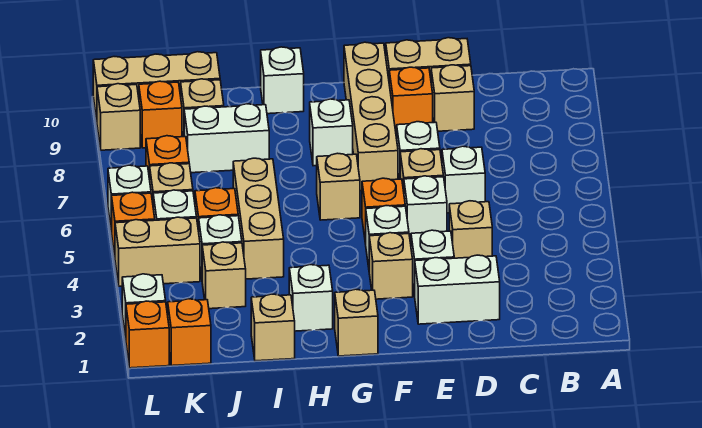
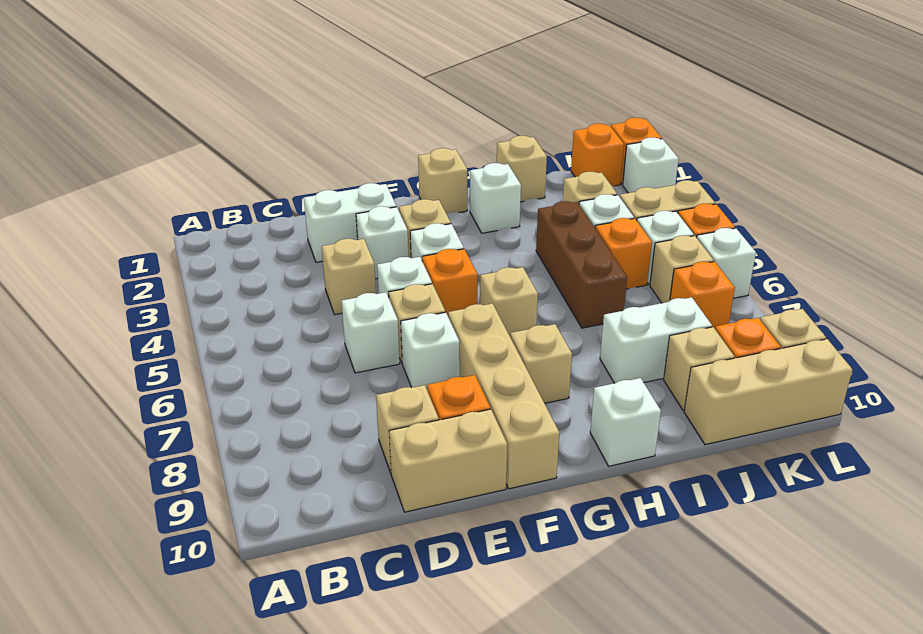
white 1x1 brick [310,99,353,166] -> tan 1x1 brick [510,324,572,403]
tan 1x3 brick [233,158,284,279] -> brown 1x3 brick [536,201,627,328]

